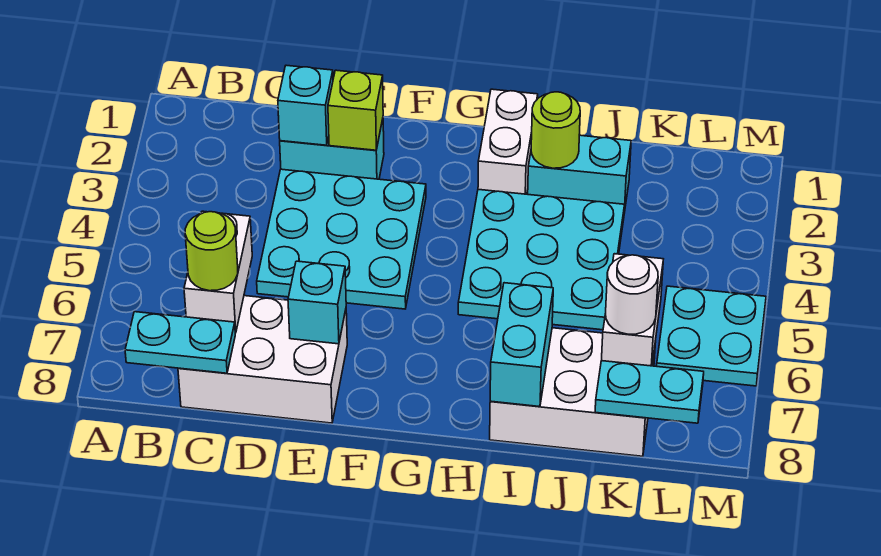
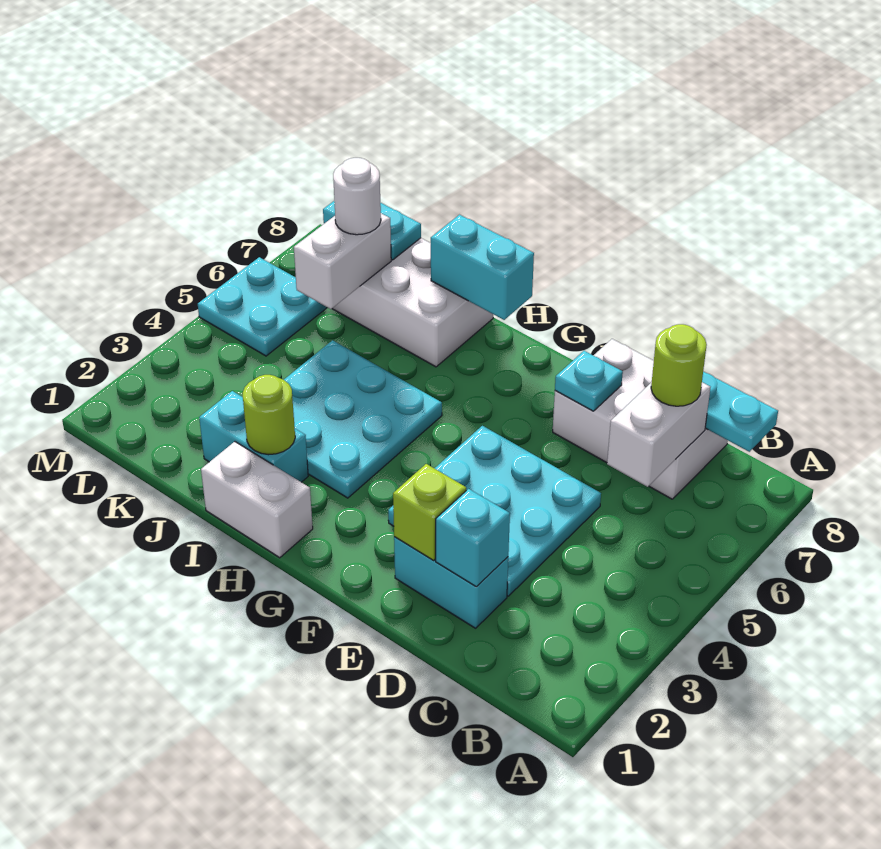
cyan 1x1 brick [288,261,346,344] -> cyan 1x1 plate [555,351,623,411]
white 1x2 brick [478,89,538,194] -> white 1x2 brick turned to [201,442,313,558]
cyan 1x2 brick [490,283,553,407] -> cyan 1x2 brick turned to [431,215,534,320]

